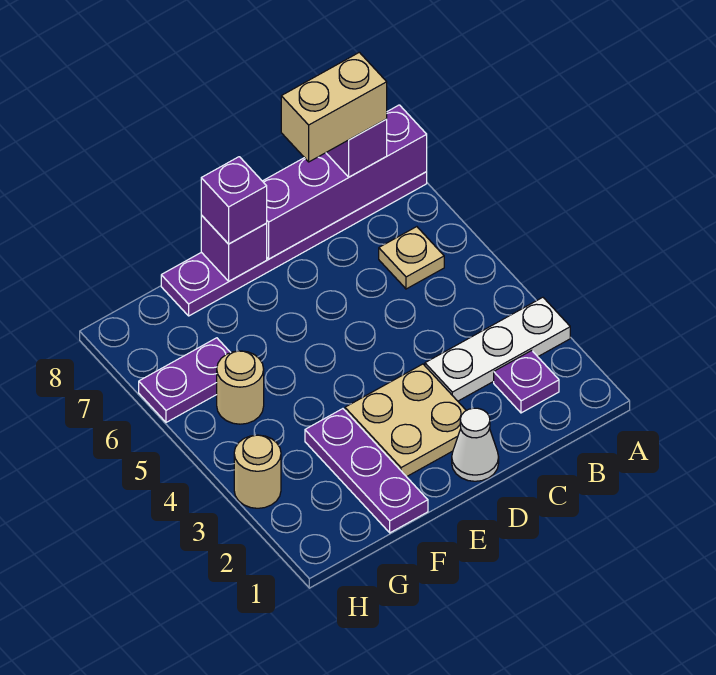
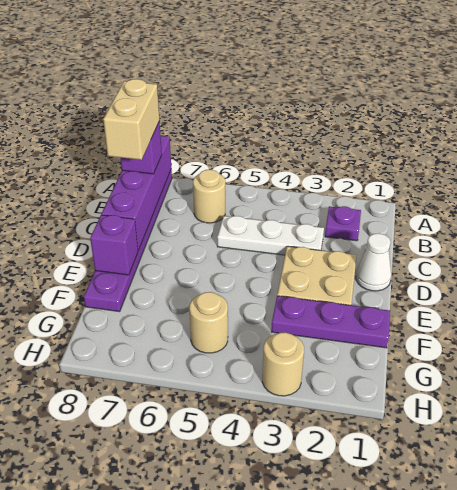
white 1x3 plate [425,297,570,401] -> white 1x3 plate turned to [217,216,324,255]
tan 1x1 plate [379,227,444,289] -> tan 1x1 round brick [193,170,225,223]
purple 1x1 brick [201,157,267,244] -> none
purple 1x2 plate [139,338,231,422] -> none

